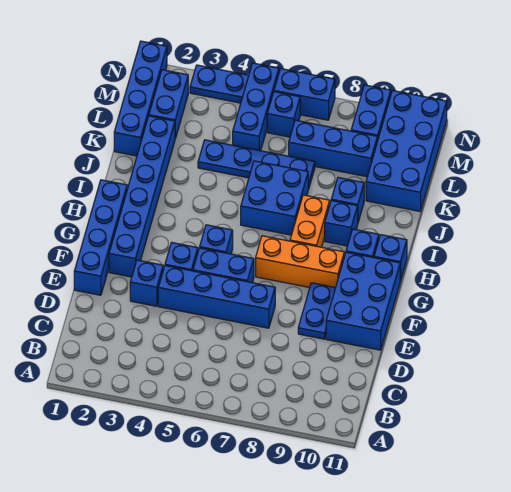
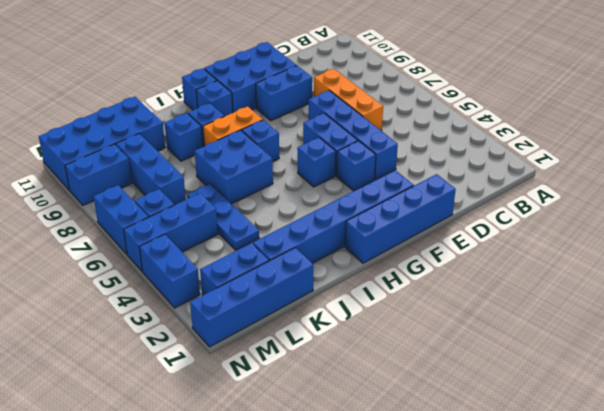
blue 1x1 brick [130,260,163,306] -> blue 1x1 brick moved to [242,120,279,162]
blue 1x2 plate [298,283,335,339] -> blue 1x2 brick [256,66,312,121]
orange 1x3 brick [256,236,344,287] -> orange 1x3 brick moved to [314,69,383,131]
blue 1x4 plate [198,140,315,189] -> blue 1x3 plate [187,184,259,250]
blue 1x2 plate [190,65,249,103] -> blue 1x2 brick [139,234,200,308]

